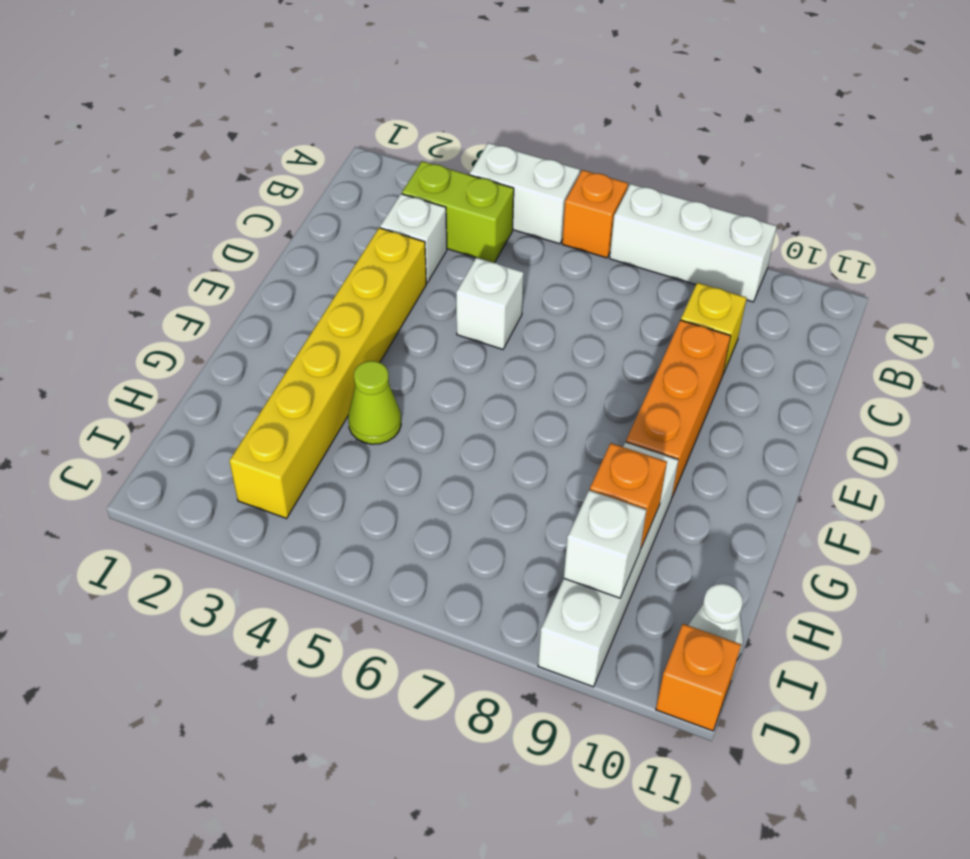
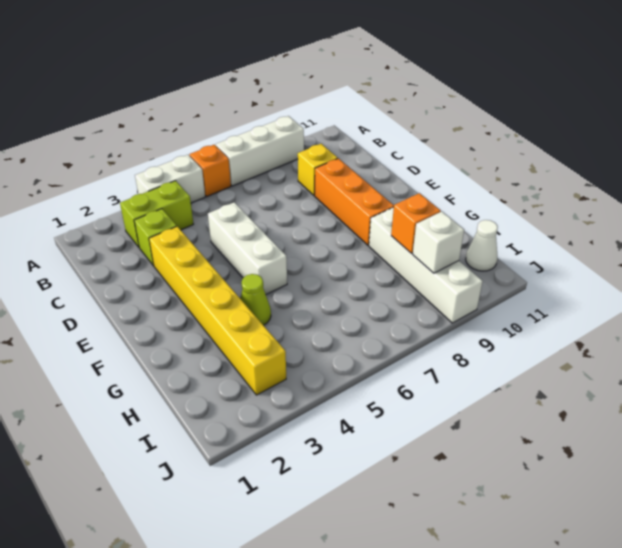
white 1x1 brick [380,194,447,283] -> lime 1x1 brick [134,209,177,266]
white 1x1 brick [456,258,524,349] -> white 1x3 brick [208,202,287,294]
orange 1x1 brick [656,624,741,731] -> none

